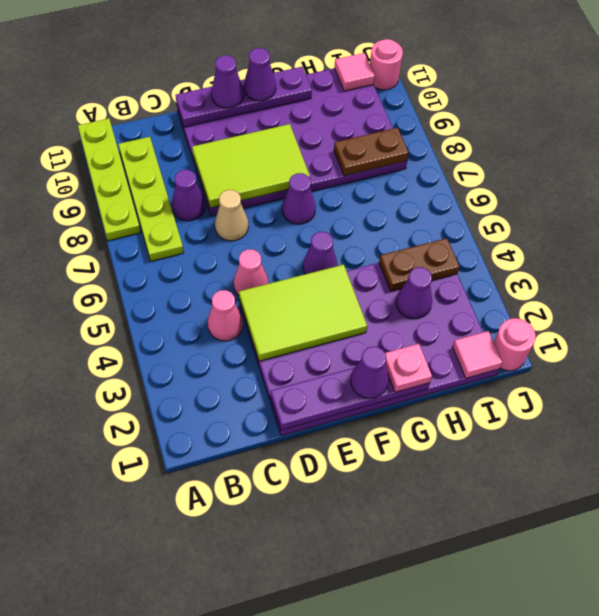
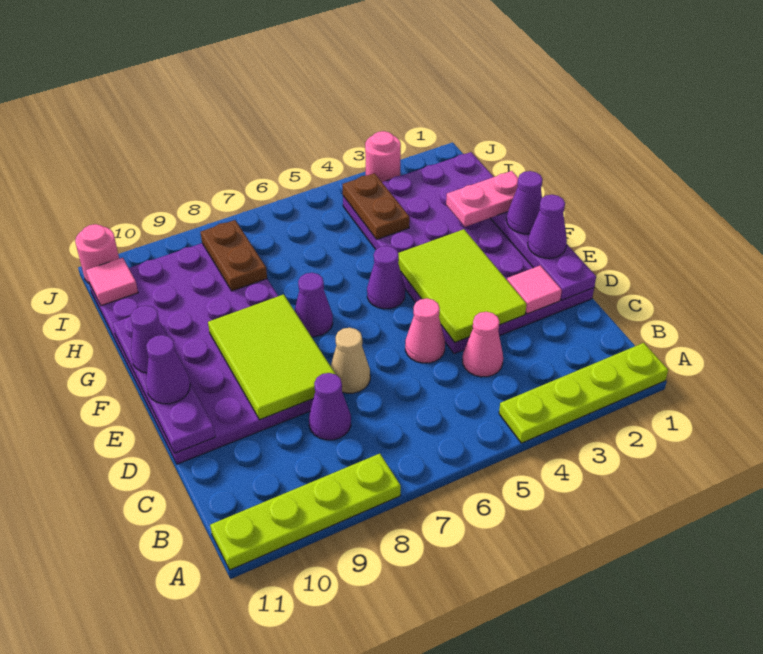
lime 1x4 plate [118,137,184,261] -> lime 1x4 plate moved to [499,343,668,443]
pink 1x1 plate [385,344,432,392] -> pink 1x2 plate [446,171,518,227]
purple 1x1 cone [396,267,432,319] -> purple 1x1 cone moved to [528,195,567,258]
pink 1x1 tile [452,331,502,378] -> pink 1x1 tile moved to [507,265,562,314]
pink 1x1 round brick [494,318,536,371] -> pink 1x1 round brick moved to [365,131,401,182]

